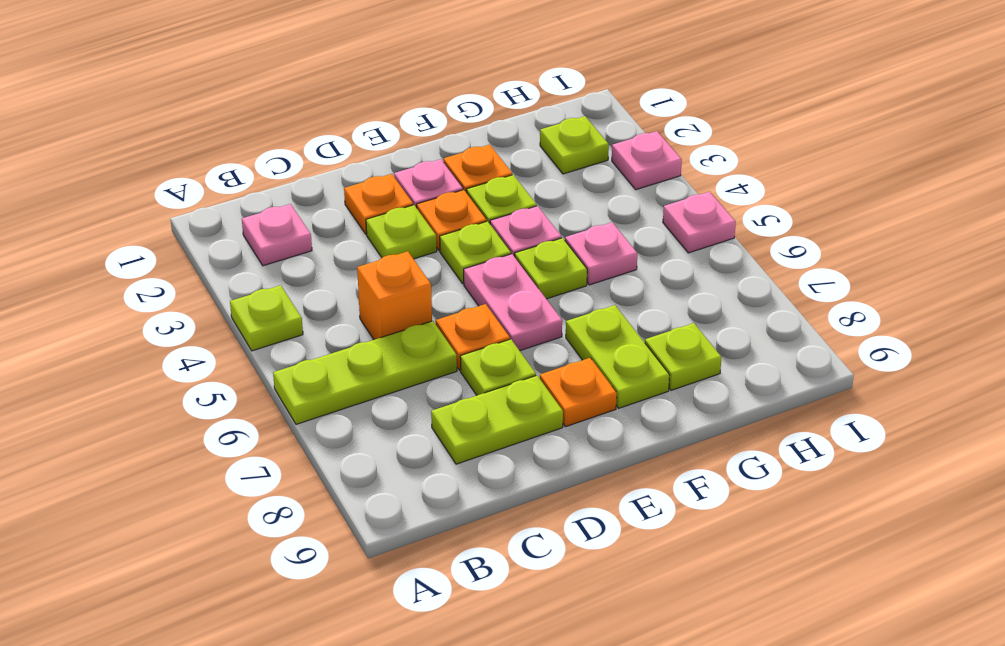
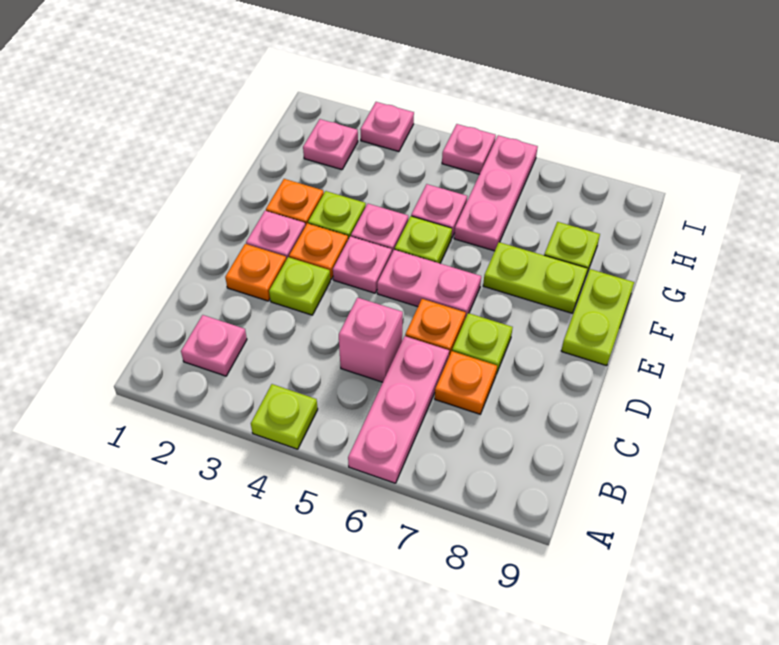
lime 1x3 plate [273,321,457,424] -> pink 1x3 plate [348,336,449,483]
orange 1x1 brick [357,251,432,340] -> pink 1x1 brick [339,298,403,382]
lime 1x2 plate [431,376,563,464] -> lime 1x2 plate moved to [561,269,634,366]
lime 1x1 plate [440,221,511,284] -> pink 1x1 plate [333,236,392,293]
orange 1x1 plate [540,358,617,427] -> orange 1x1 plate moved to [435,351,497,414]
none -> pink 1x3 plate [454,135,538,251]
lime 1x1 plate [540,116,609,174] -> pink 1x1 plate [303,119,358,170]

